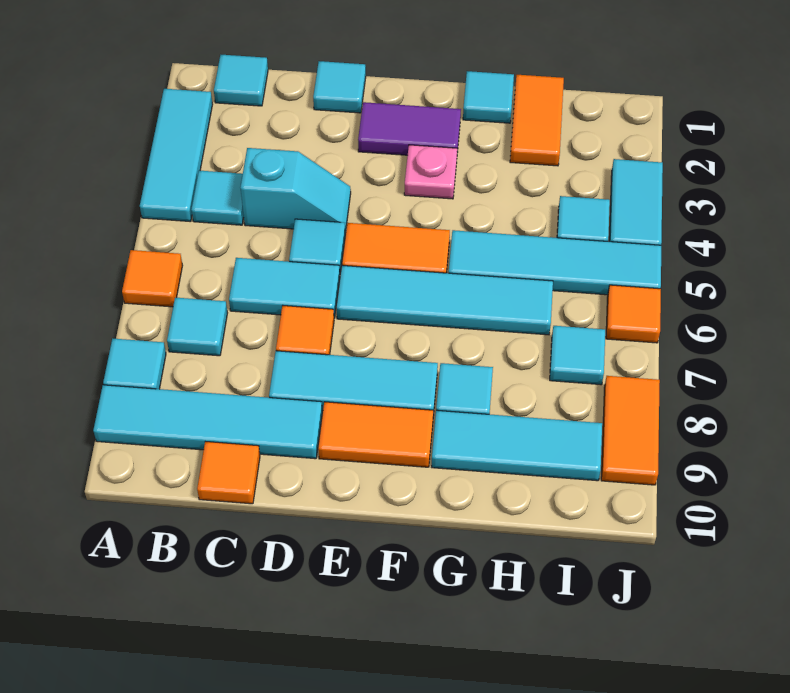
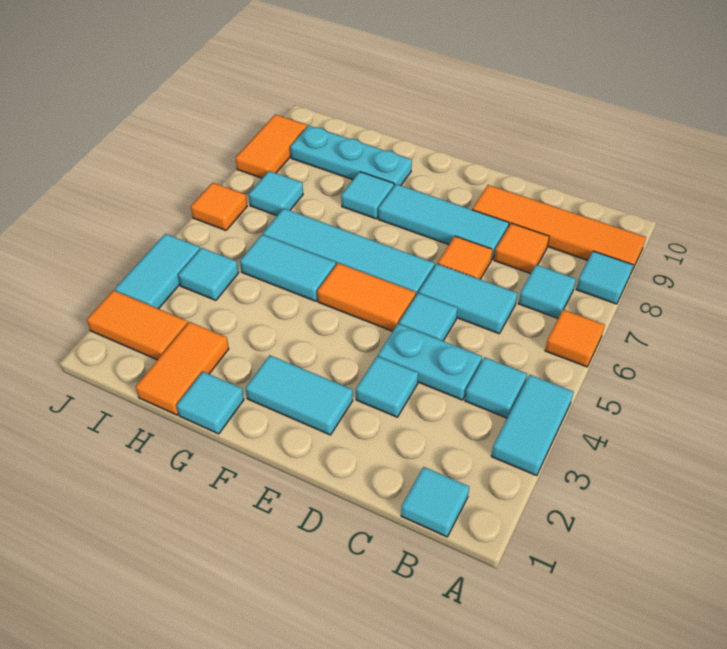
cyan 1x3 tile [140,89,213,222] -> cyan 1x2 tile [491,375,574,476]
cyan 1x4 tile [93,385,322,459] -> orange 1x4 tile [472,185,646,273]
cyan 1x2 slope [240,148,351,232] -> cyan 1x2 plate [378,324,482,400]
orange 1x1 tile [197,442,260,504] -> orange 1x1 tile moved to [494,223,549,274]
cyan 1x1 tile [313,61,366,113] -> cyan 1x1 tile moved to [356,356,418,417]
purple 1x2 tile [358,102,461,155] -> cyan 1x2 tile [246,355,353,435]
orange 1x2 tile [318,402,433,467] -> orange 1x2 tile moved to [87,290,188,360]
pink 1x1 plate [404,145,457,199] -> none
cyan 1x4 tile [449,230,661,295] -> cyan 1x2 tile [240,235,336,301]
cyan 1x3 tile [432,410,602,481] -> cyan 1x3 plate [290,126,412,186]

